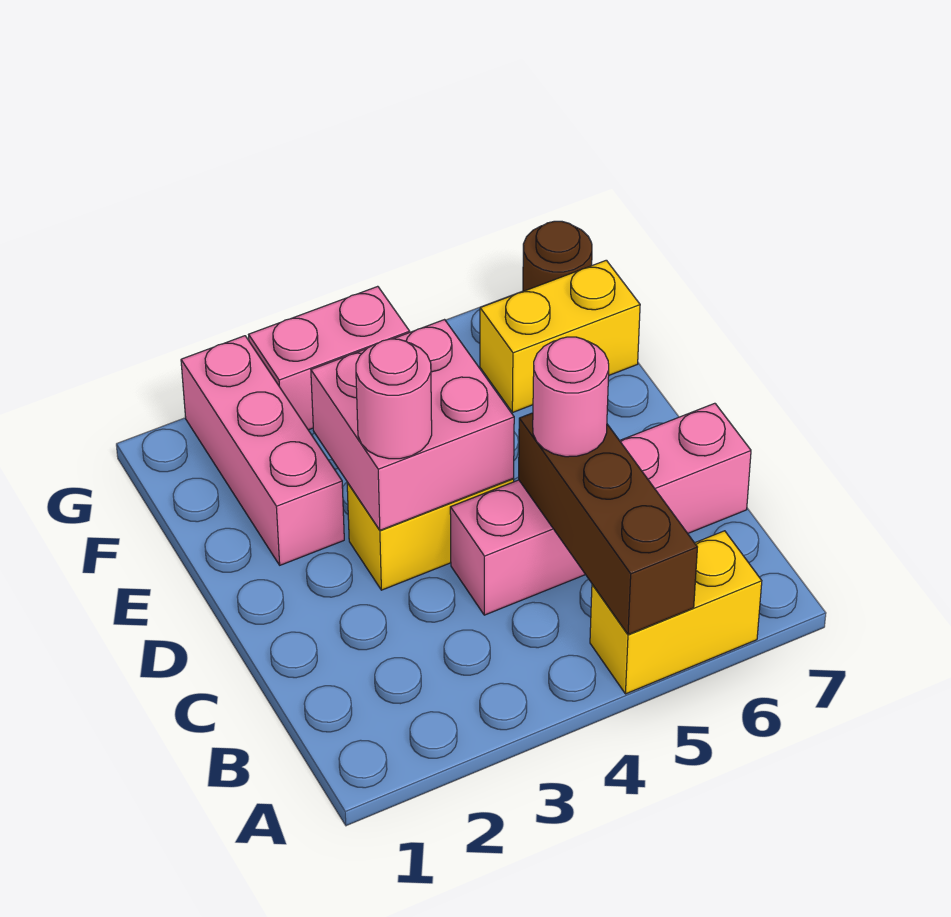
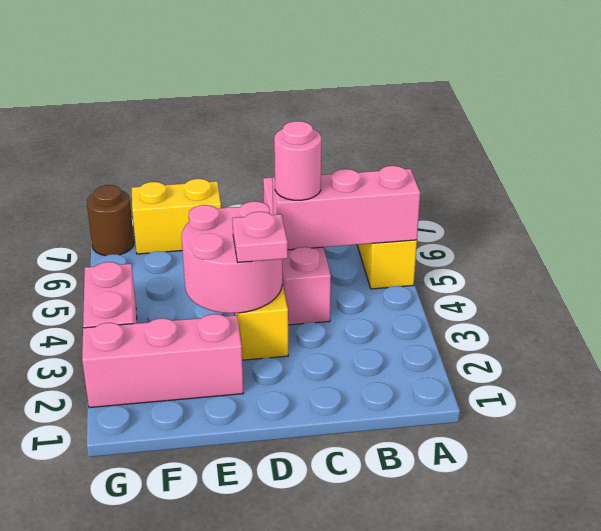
brown 1x3 brick [519,413,697,635] -> pink 1x3 brick [272,166,420,250]
pink 2x2 brick [311,320,514,530] -> pink 2x2 round brick [182,201,282,313]
pink 1x1 round brick [356,339,432,459] -> pink 1x1 plate [232,212,288,262]
yellow 1x2 brick [480,260,640,413] -> yellow 1x2 brick turned to [132,179,221,254]

